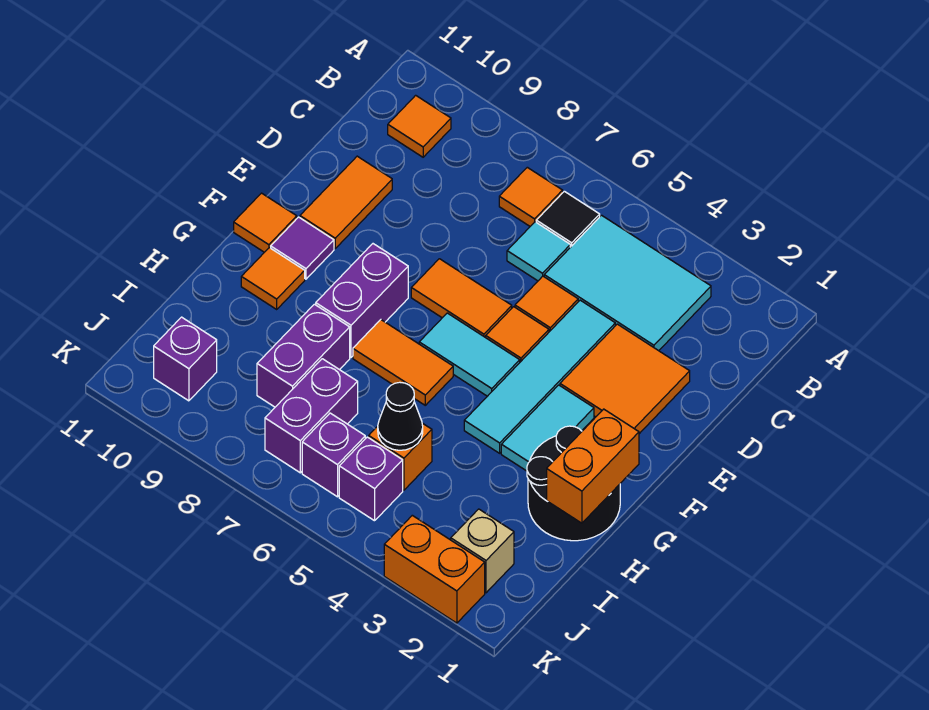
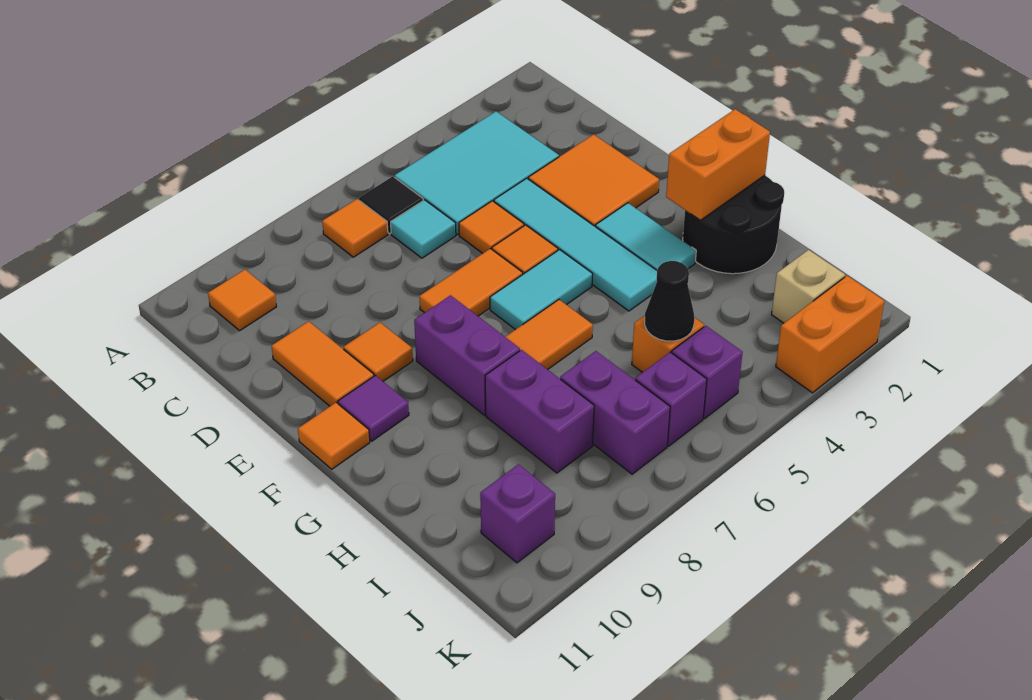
orange 1x2 brick [547,409,639,523] -> orange 1x2 brick turned to [666,109,770,220]
orange 1x1 tile [241,248,305,309] -> orange 1x1 tile moved to [344,323,413,381]

